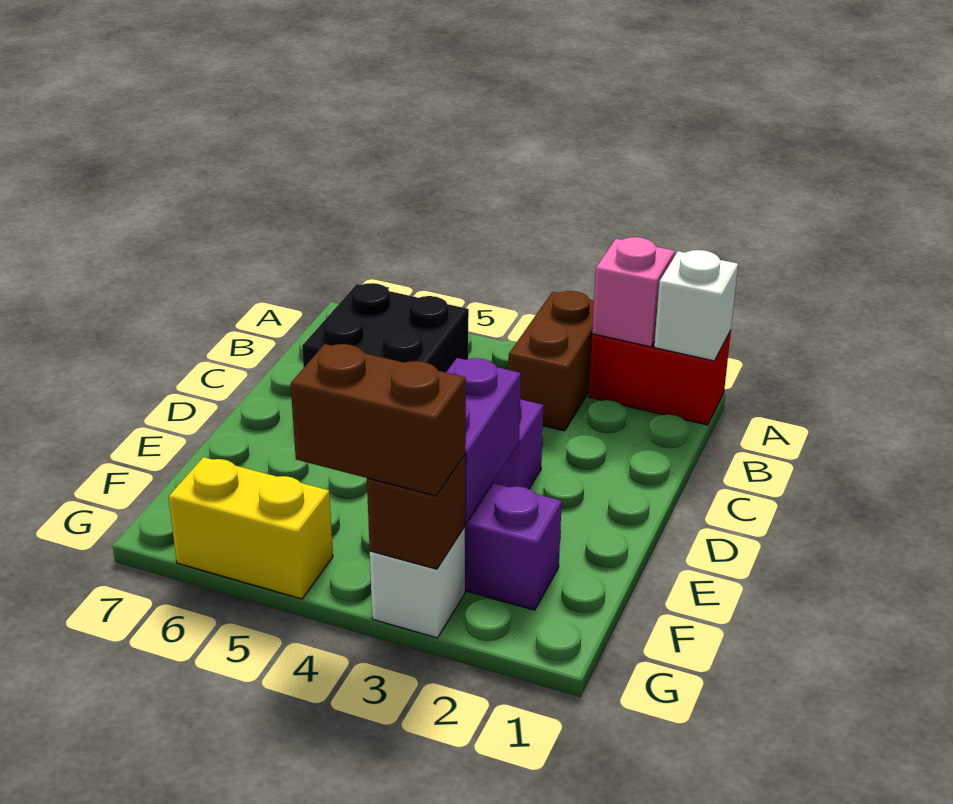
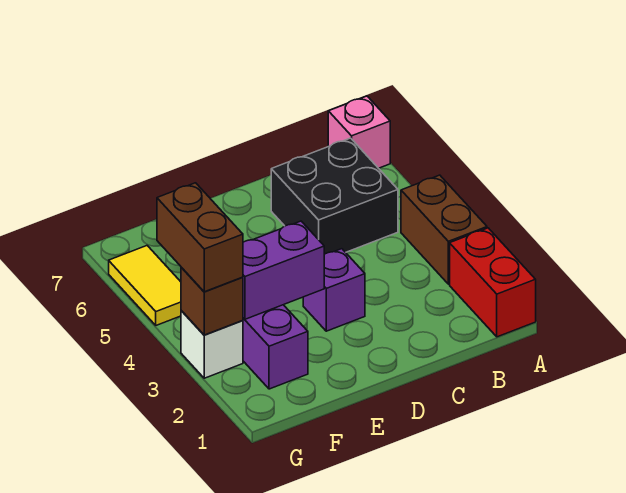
white 1x1 brick [654,250,738,361] -> none
pink 1x1 brick [592,237,675,347] -> pink 1x1 brick moved to [328,96,390,168]
brown 1x2 brick [508,291,594,431] -> brown 1x2 brick turned to [401,175,487,284]
yellow 1x2 brick [169,457,333,599] -> yellow 1x2 tile [109,246,181,325]

